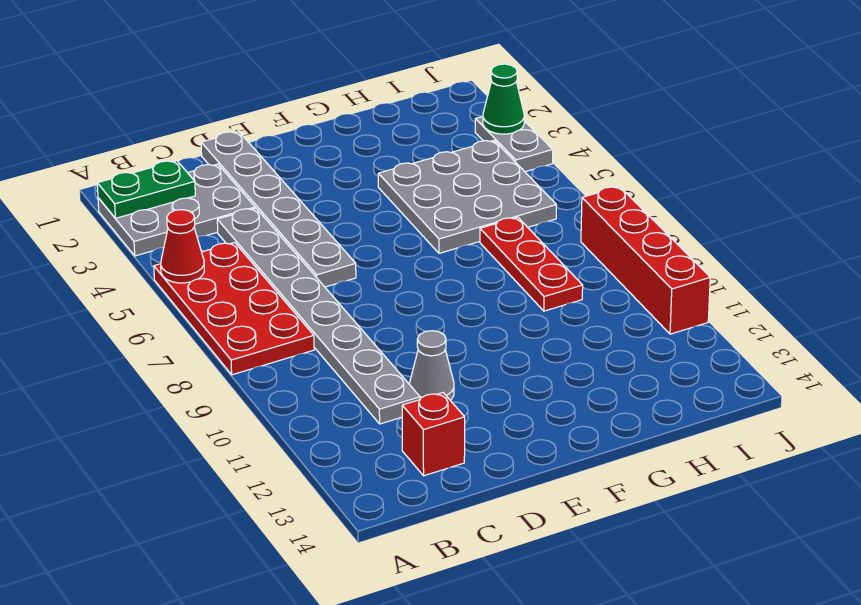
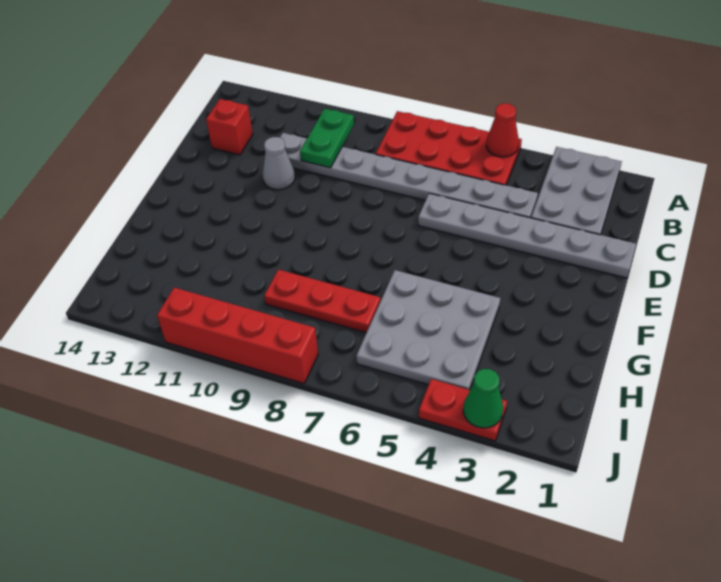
green 1x2 plate [97,161,195,218] -> green 1x2 plate moved to [300,108,354,168]
grey 1x2 plate [475,116,553,172] -> red 1x2 plate [419,379,507,441]

